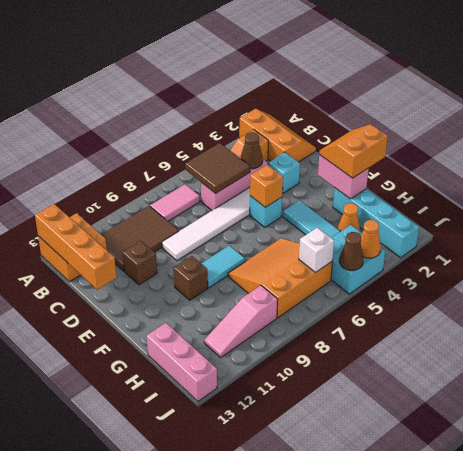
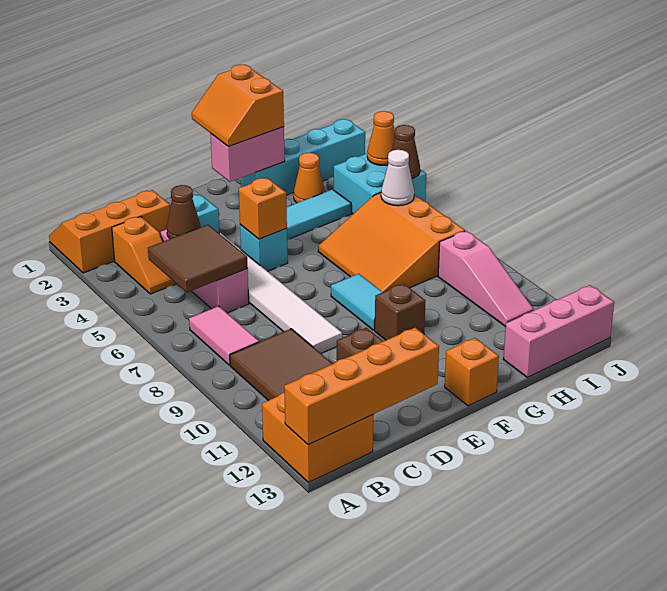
none -> orange 1x1 brick [445,338,499,406]
white 1x1 brick [299,227,334,273] -> white 1x1 cone [381,150,414,206]

